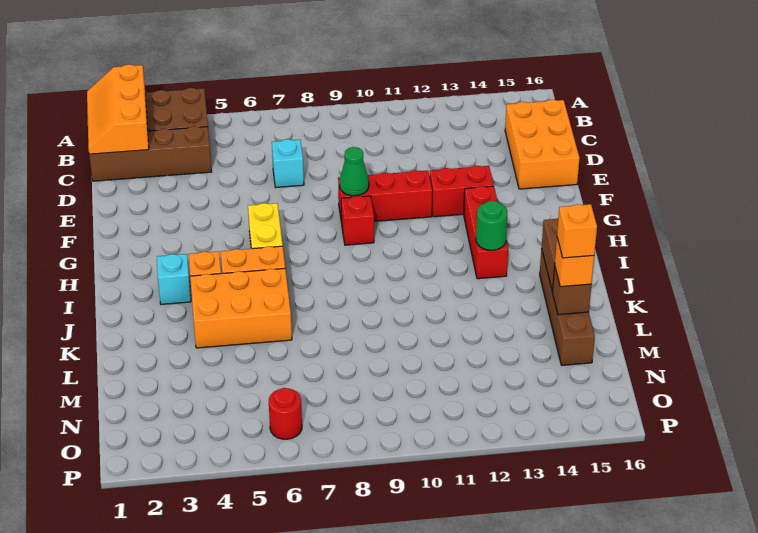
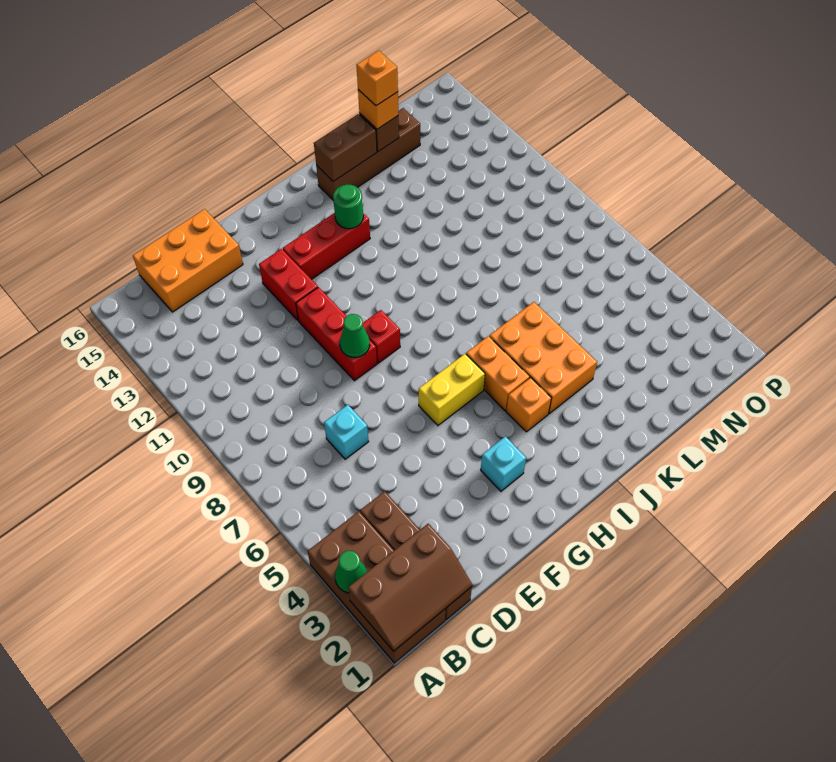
orange 2x3 slope [87,64,149,154] -> brown 2x3 slope [348,524,472,651]
none -> green 1x1 cone [335,551,367,593]
cyan 1x1 brick [157,254,191,304] -> cyan 1x1 brick moved to [481,436,526,491]
red 1x1 round brick [269,388,302,439] -> none

